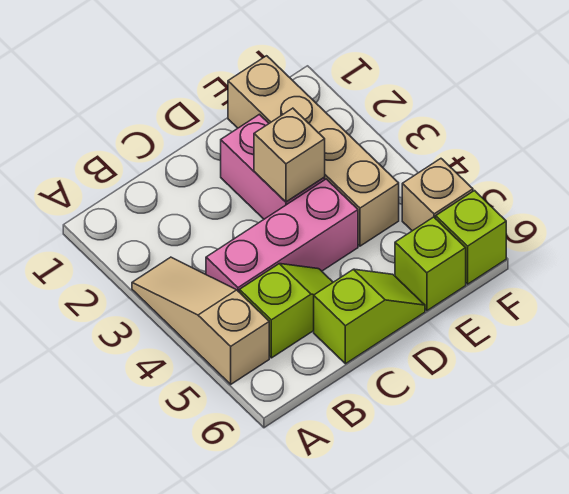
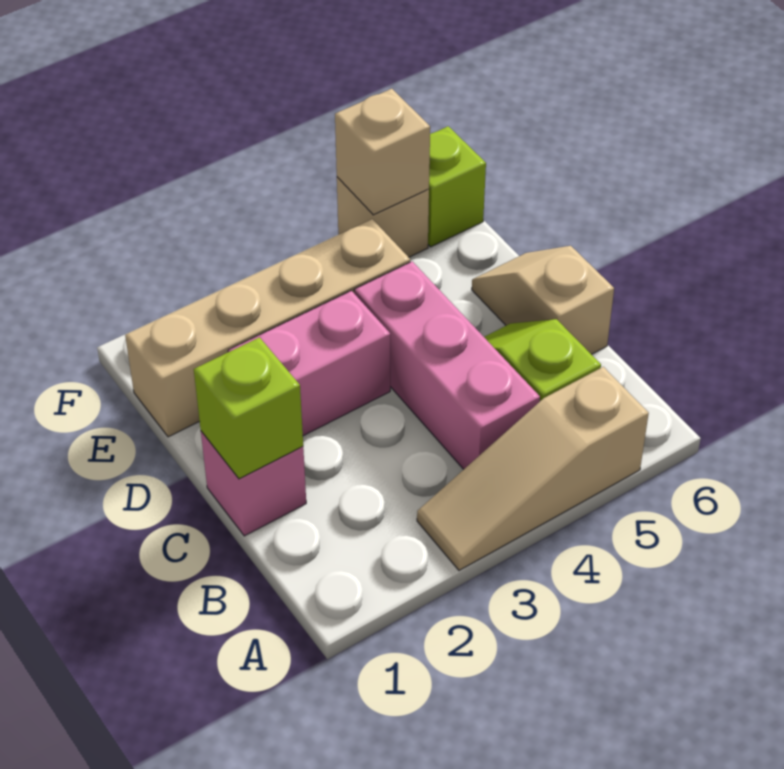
none -> pink 1x1 brick [201,431,306,536]
lime 1x2 slope [314,269,425,364] -> tan 1x2 slope [472,246,614,354]
tan 1x1 brick [254,108,325,202] -> tan 1x1 brick moved to [335,89,430,215]
lime 1x1 brick [395,217,466,311] -> lime 1x1 brick moved to [194,337,303,479]

